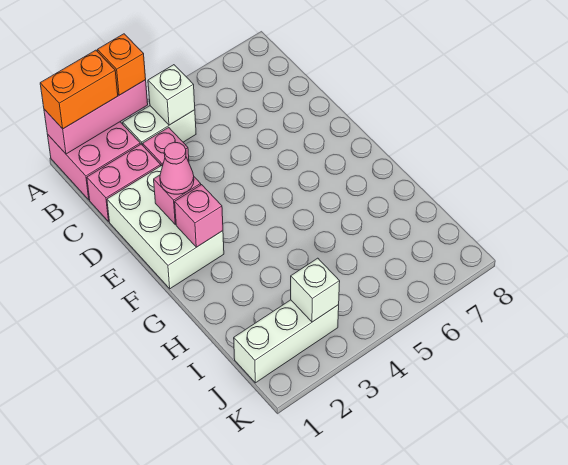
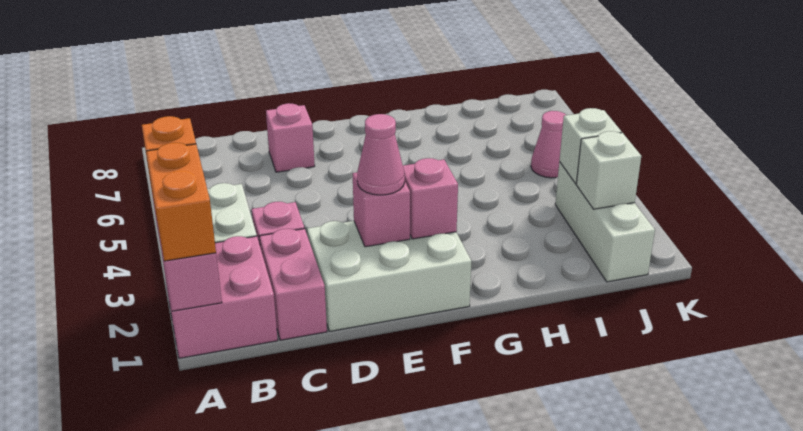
white 1x1 brick [148,65,195,125] -> white 1x1 brick moved to [576,131,641,209]
none -> pink 1x1 brick [266,103,315,172]
none -> pink 1x1 cone [531,111,566,178]

